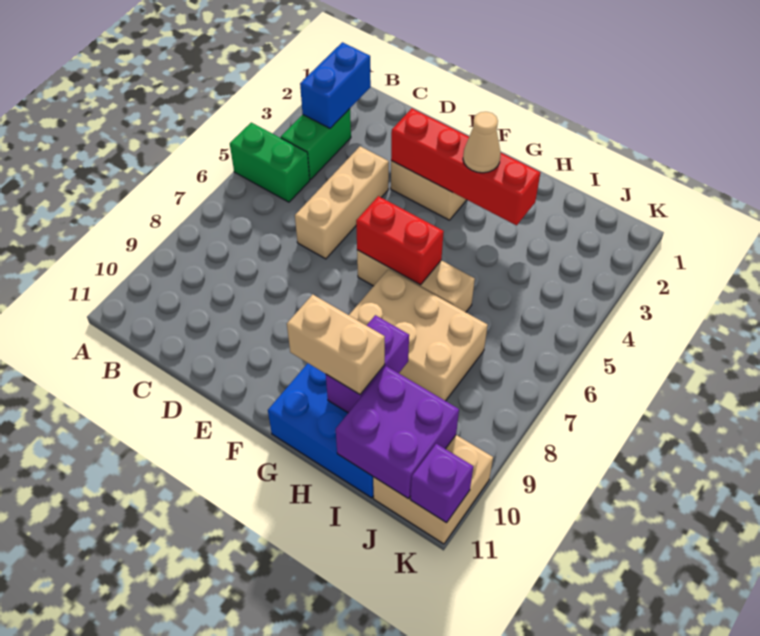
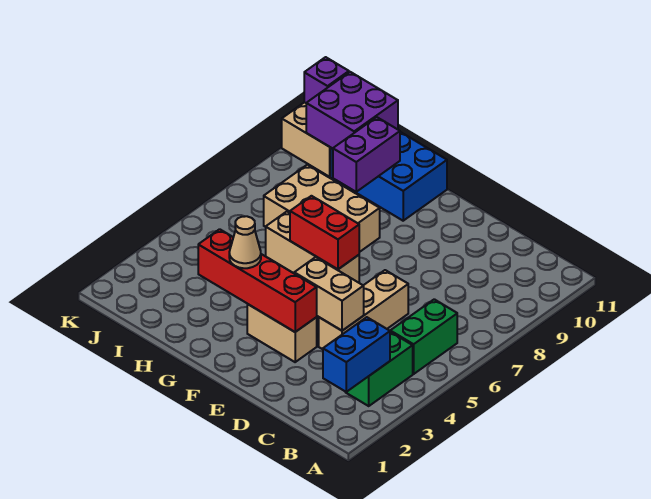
green 1x2 brick [230,123,310,202] -> green 1x2 brick turned to [390,299,457,374]
tan 1x2 brick [287,294,385,394] -> tan 1x2 brick moved to [294,257,364,331]

